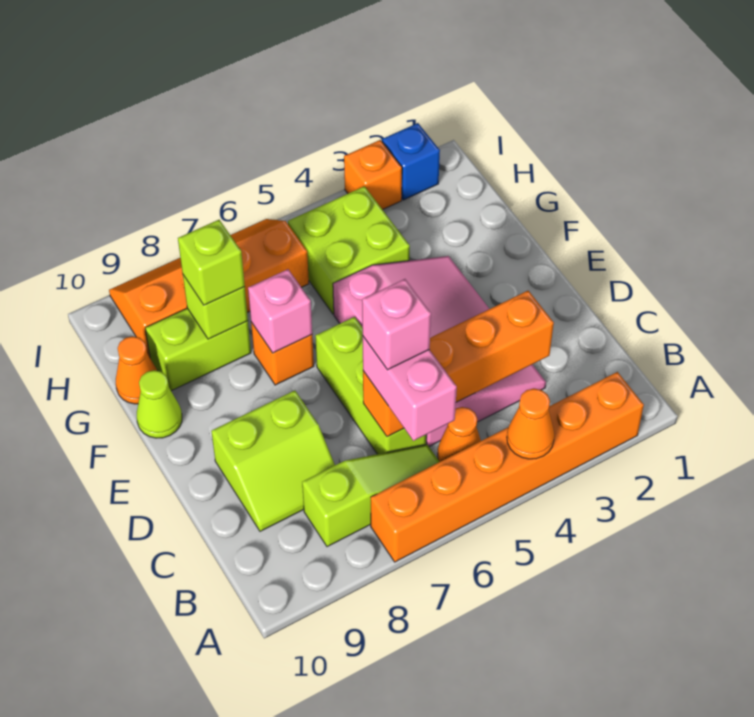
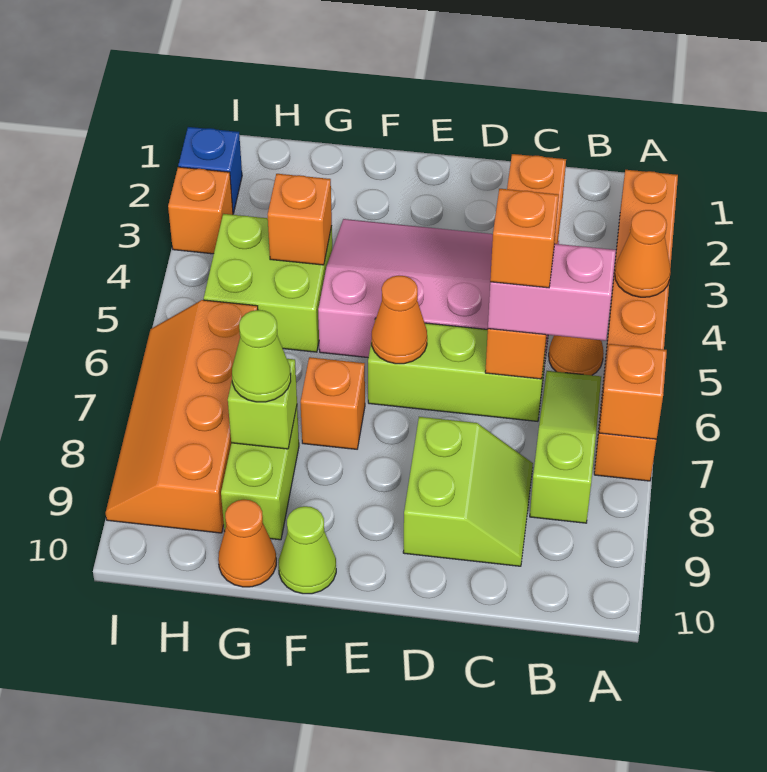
none -> orange 1x1 brick [599,344,667,439]
pink 1x1 brick [362,279,431,370] -> orange 1x1 brick [490,189,559,288]
none -> orange 1x1 cone [372,276,427,364]
pink 1x1 brick [248,269,312,353] -> none
none -> orange 1x1 brick [268,174,332,265]
lime 1x1 brick [178,220,245,305] -> lime 1x1 cone [232,310,291,402]

